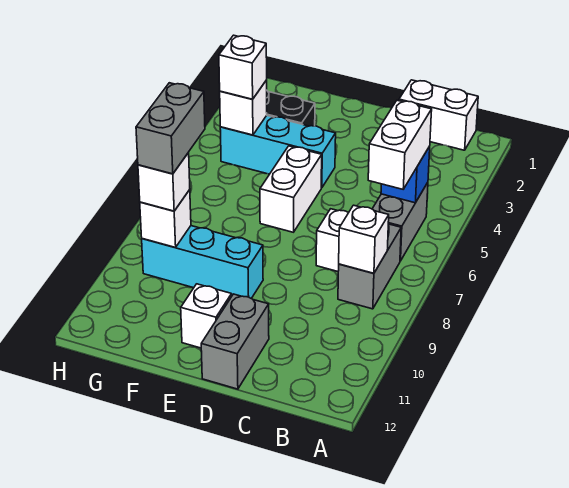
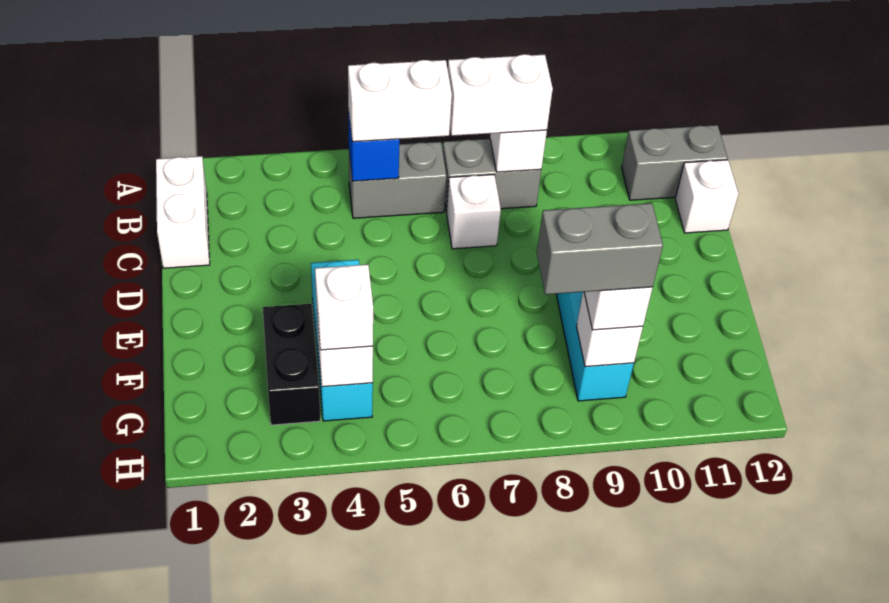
grey 1x2 brick [201,294,269,389] -> grey 1x2 brick moved to [622,125,728,200]
white 1x2 brick [260,146,322,232] -> white 1x2 brick moved to [448,54,553,136]
white 1x1 brick [181,284,232,348] -> white 1x1 brick moved to [675,160,738,233]

